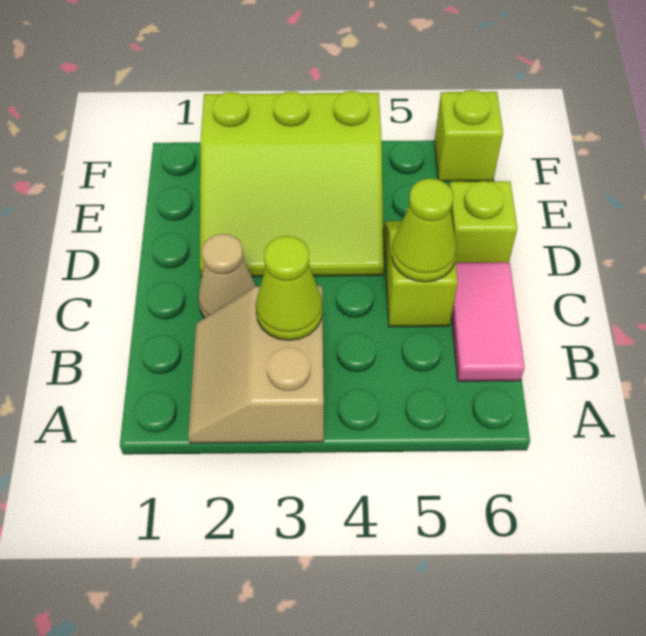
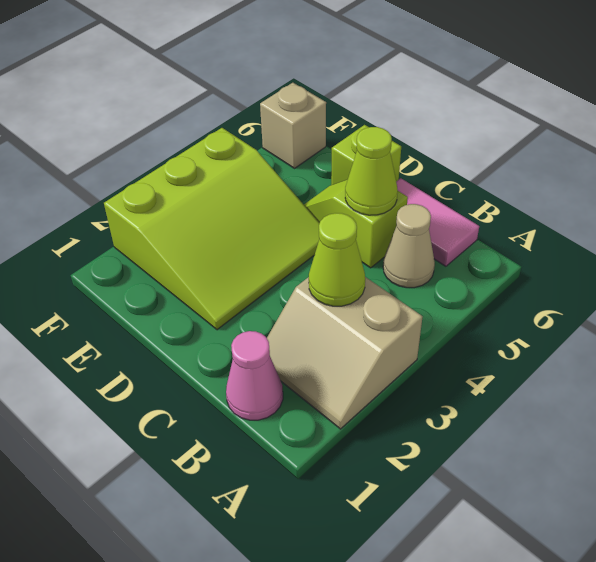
none -> pink 1x1 cone [226,331,283,420]
tan 1x1 cone [198,234,256,318] -> tan 1x1 cone moved to [383,204,435,288]
lime 1x1 brick [434,90,503,182] -> tan 1x1 brick [260,83,326,168]

